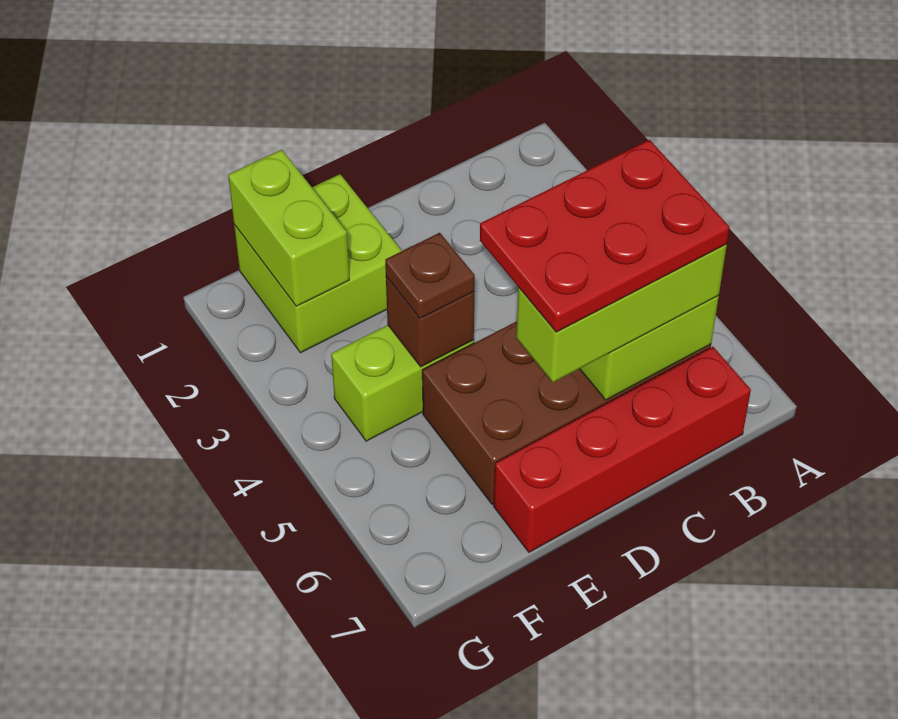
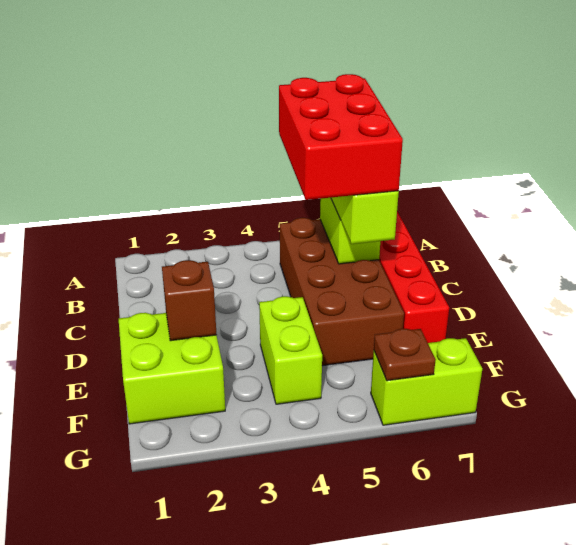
red 2x3 plate [480,140,729,332] -> red 2x3 brick [279,74,403,200]
brown 1x1 brick [386,277,474,367] -> brown 1x1 brick moved to [162,260,217,341]
brown 1x1 plate [385,233,475,318] -> brown 1x1 plate moved to [374,329,436,381]
lime 1x2 brick [228,150,349,306] -> lime 1x2 brick moved to [371,338,482,425]

